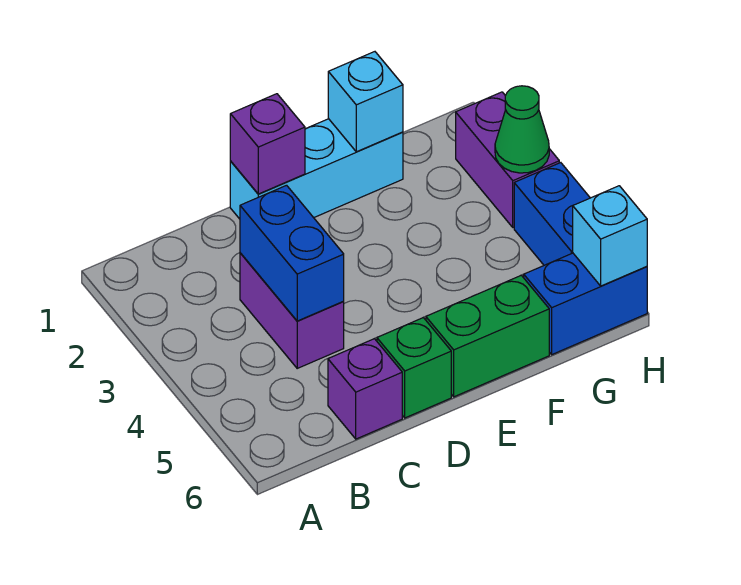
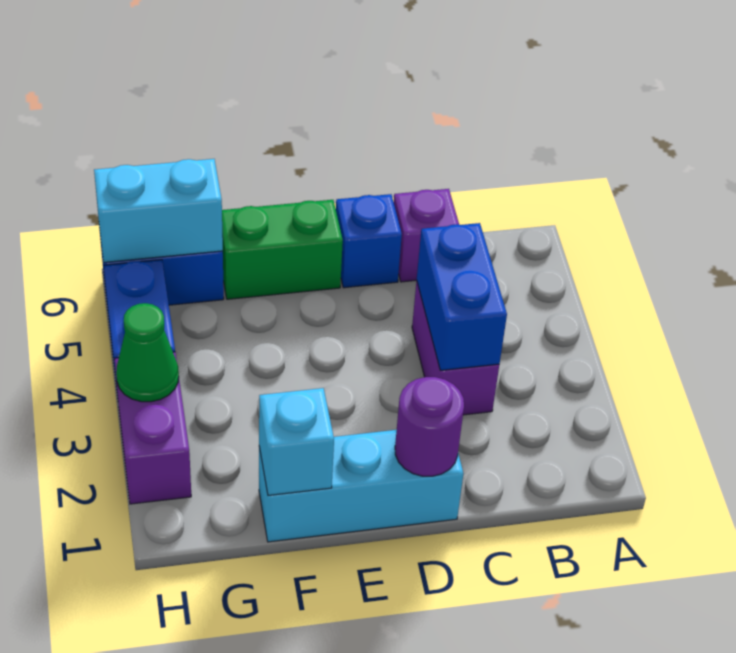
purple 1x1 brick [230,94,305,194] -> purple 1x1 round brick [395,377,464,476]
green 1x1 brick [377,318,451,418] -> blue 1x1 brick [336,194,402,288]
cyan 1x1 brick [573,186,647,286] -> cyan 1x2 brick [94,159,223,263]

